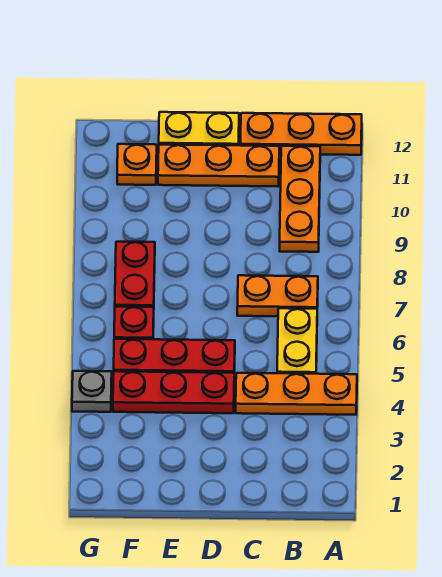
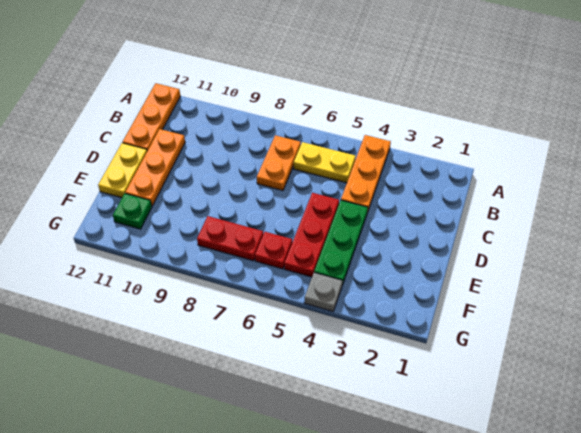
orange 1x3 plate [280,146,320,252] -> none
red 1x3 plate [113,371,234,413] -> green 1x3 plate [314,200,368,285]
orange 1x1 plate [117,144,157,185] -> green 1x1 plate [113,193,152,229]

